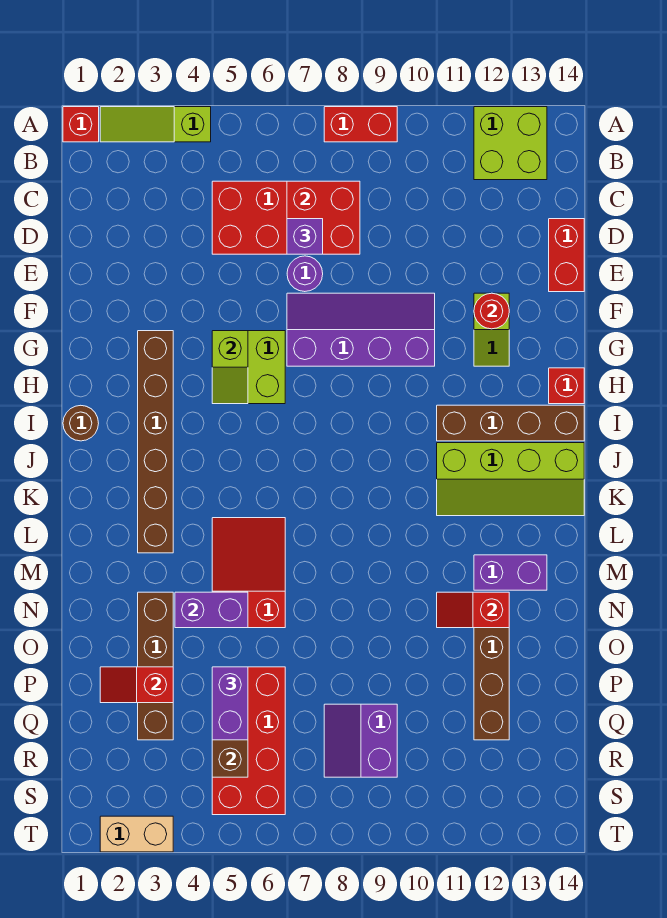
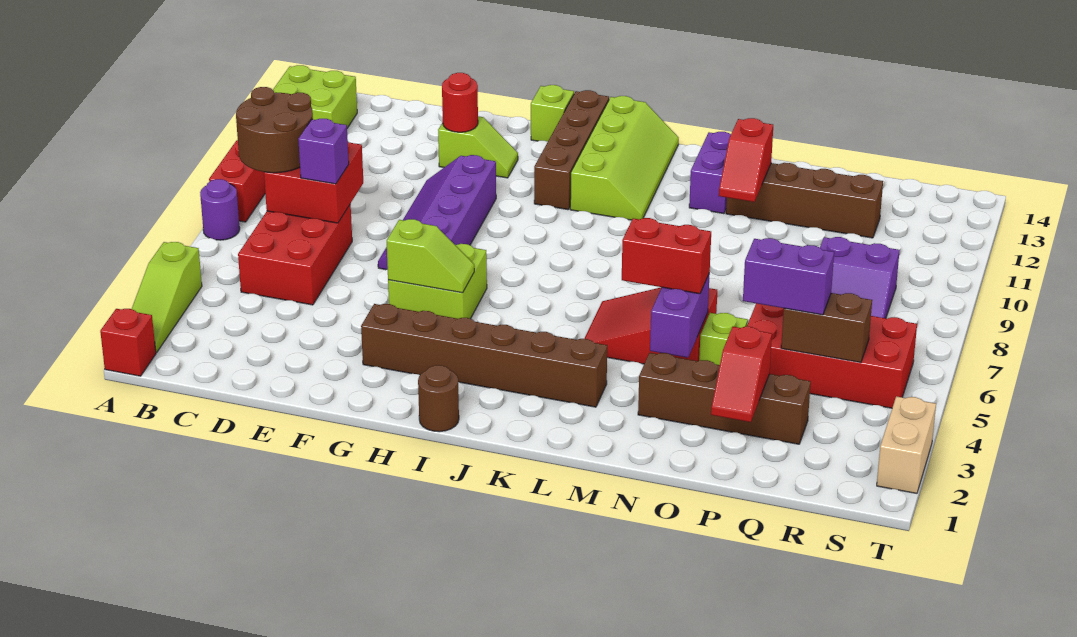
none -> brown 2x2 round brick [236,87,313,173]
red 1x2 brick [549,219,584,292] -> red 1x2 brick moved to [622,218,711,294]
purple 1x1 round brick [287,256,323,292] -> purple 1x1 round brick moved to [200,179,240,240]
red 1x1 brick [549,368,584,404] -> lime 1x1 brick [531,85,574,142]
none -> lime 1x1 brick [699,313,748,365]

